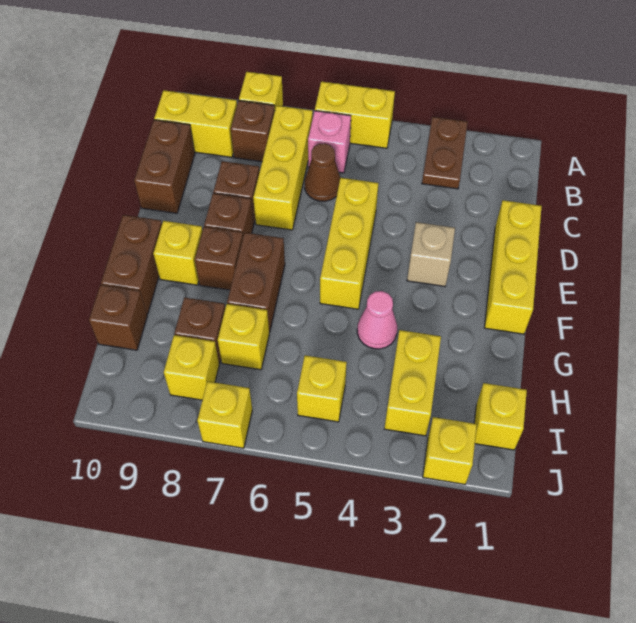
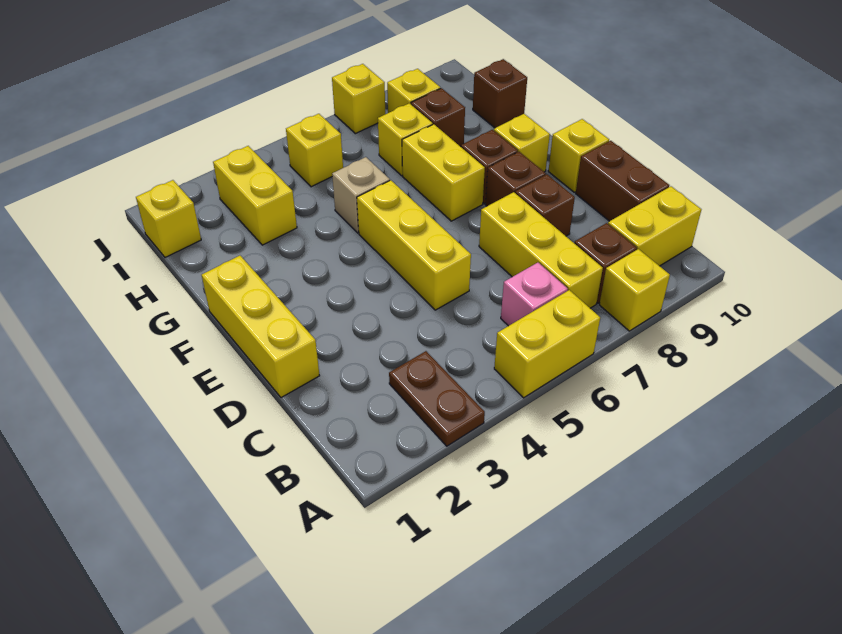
brown 1x1 cone [305,143,340,201] -> none
tan 1x1 brick [407,222,455,287] -> tan 1x1 brick moved to [332,157,390,233]
brown 1x2 brick [227,233,285,333] -> yellow 1x2 brick [402,124,485,221]
brown 1x2 brick [101,215,162,314] -> none
pink 1x1 cone [357,291,397,349] -> none
yellow 1x1 brick [423,417,477,484] -> yellow 1x1 brick moved to [548,119,609,192]

